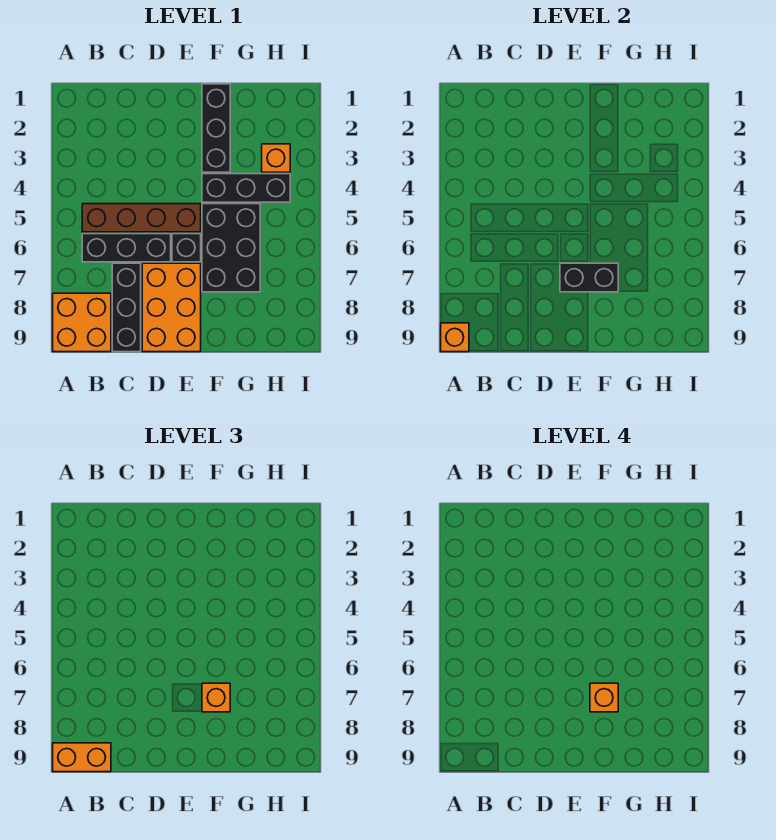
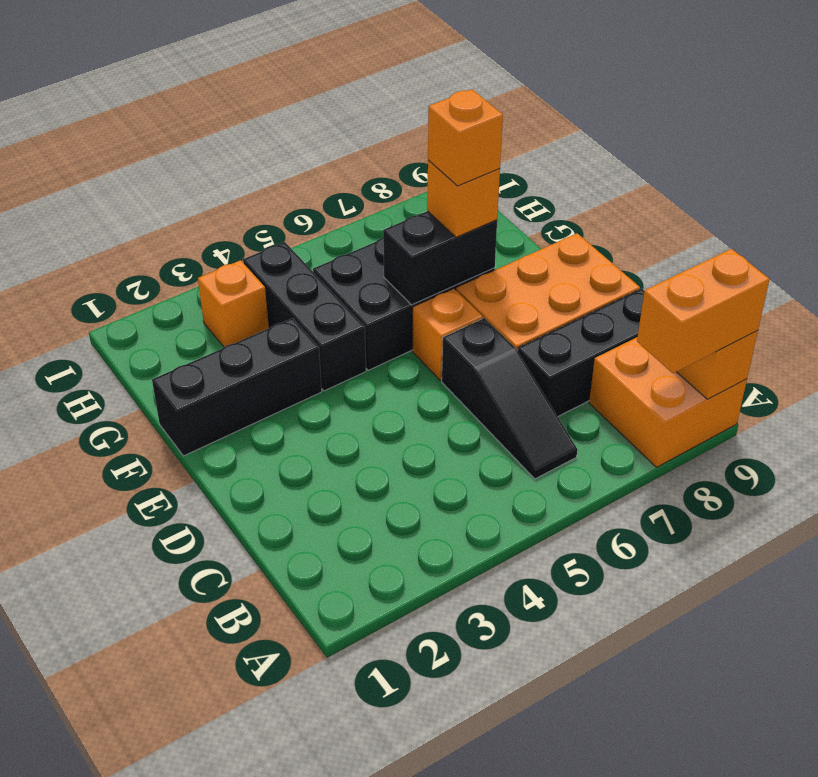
orange 1x2 brick [53,743,111,772] -> orange 1x2 brick turned to [637,249,770,373]
brown 1x4 brick [82,204,201,232] -> none
black 1x3 brick [82,234,171,262] -> black 1x3 slope [442,318,577,479]
black 1x1 brick [172,234,201,262] -> orange 1x1 brick [413,289,483,381]
black 1x2 brick [560,263,618,292] -> black 1x2 brick turned to [383,211,497,305]

